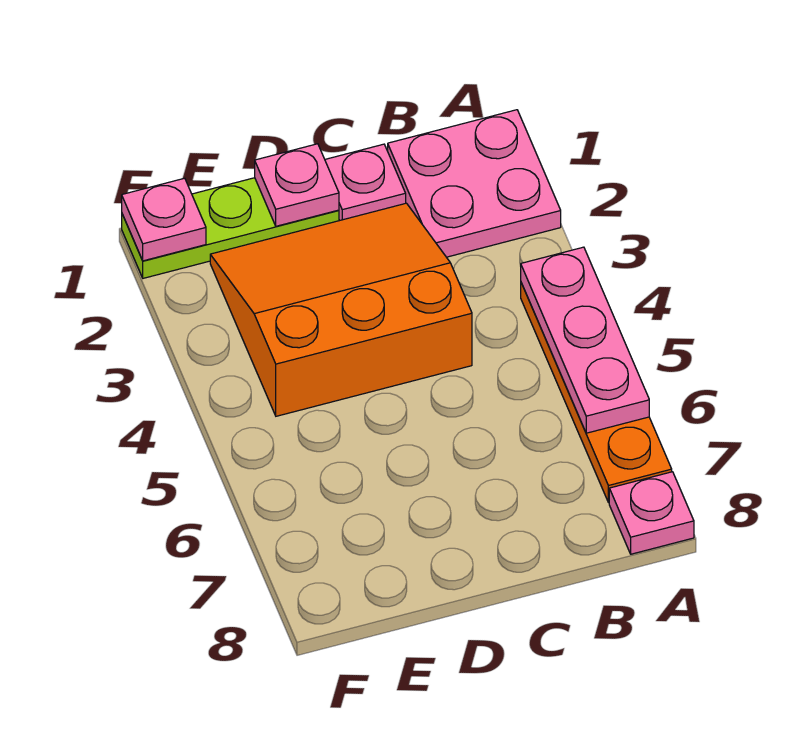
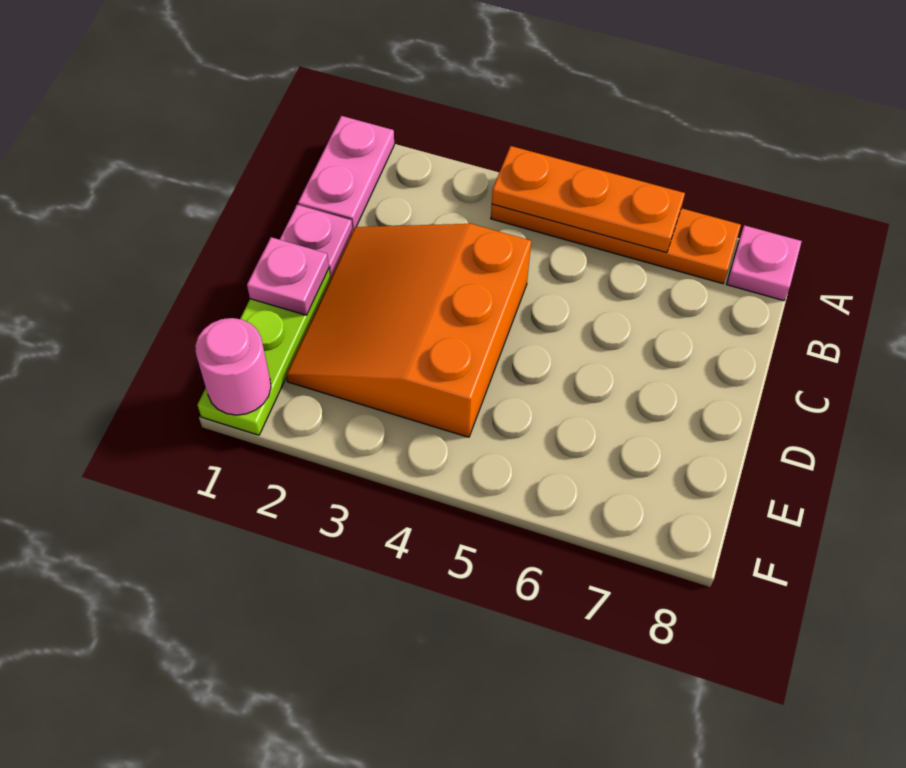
pink 2x2 plate [388,110,561,257] -> pink 1x2 plate [298,116,394,231]
pink 1x3 plate [521,247,649,433] -> orange 1x3 plate [492,146,685,253]
pink 1x1 plate [122,178,206,261] -> pink 1x1 round brick [195,318,271,415]

